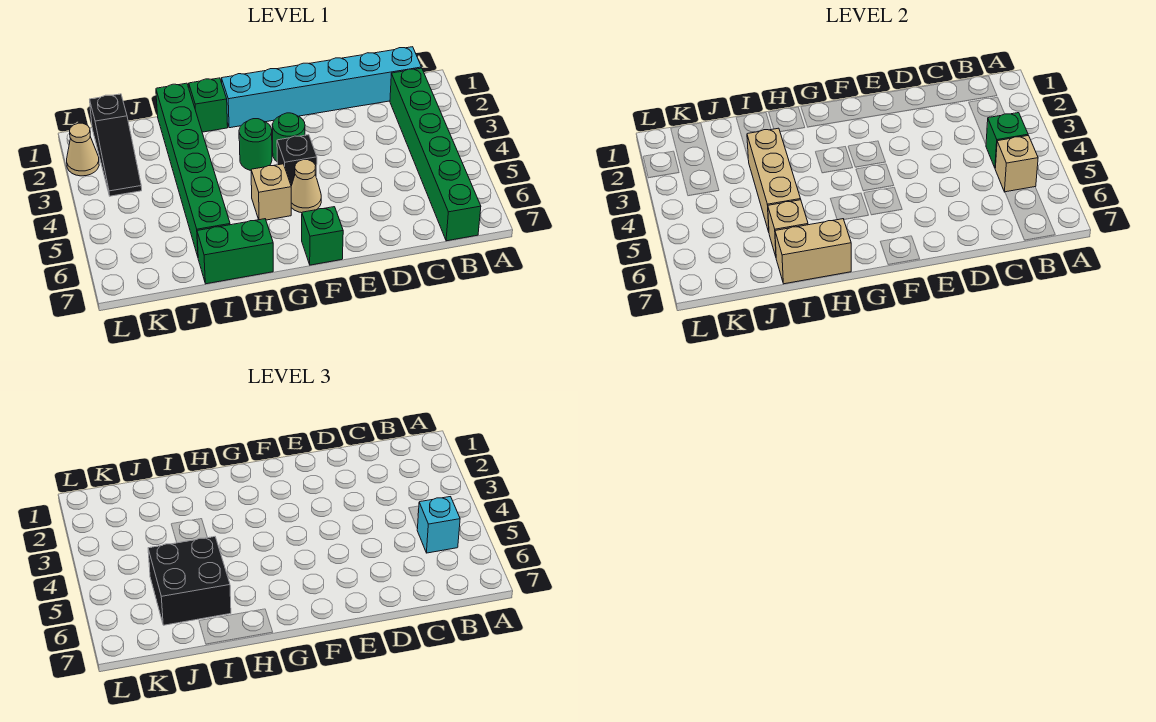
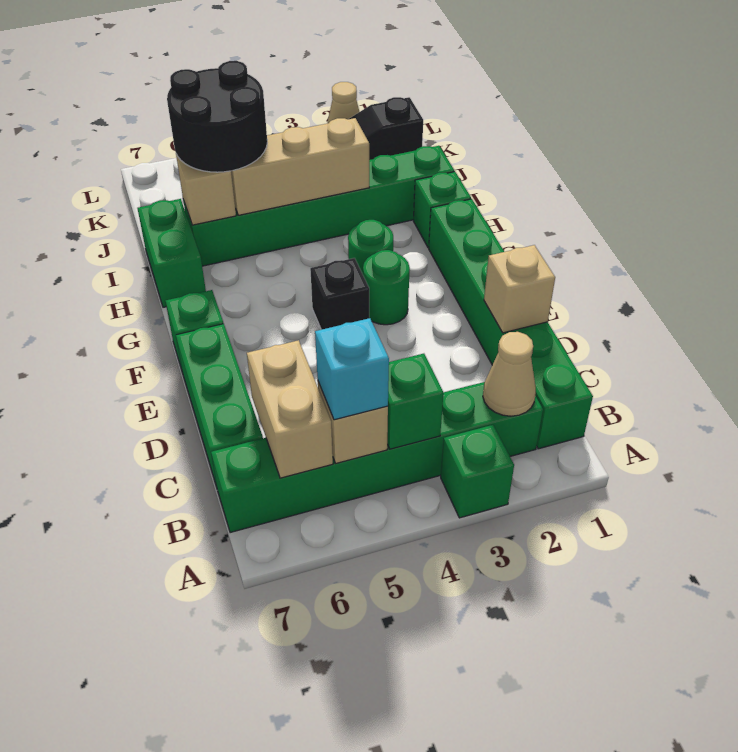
none -> green 1x1 brick [441,425,514,518]
cyan 1x6 brick [222,47,421,128] -> green 1x6 brick [429,199,593,449]
none -> green 1x3 brick [176,324,263,487]
tan 1x1 cone [291,160,321,213] -> tan 1x1 cone moved to [483,332,536,416]
tan 1x1 brick [251,164,291,220] -> tan 1x1 brick moved to [484,245,555,333]
tan 1x2 brick [775,219,851,284] -> tan 1x2 brick moved to [247,340,333,478]
black 2x2 brick [148,537,231,625] -> black 2x2 round brick [167,61,267,172]

